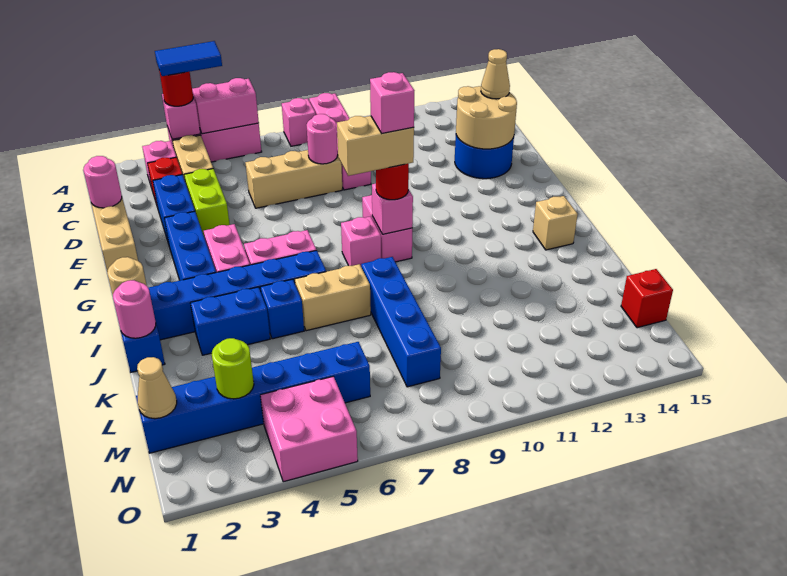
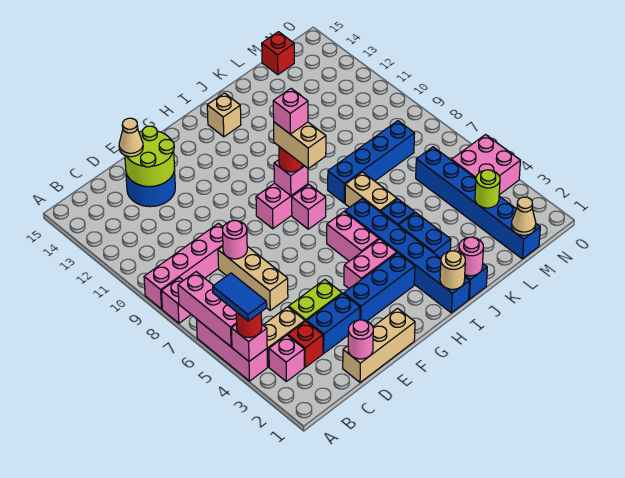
pink 1x2 brick [192,78,259,134] -> pink 1x3 brick [178,272,237,347]
tan 2x2 round brick [456,86,517,149] -> lime 2x2 round brick [125,126,175,187]

